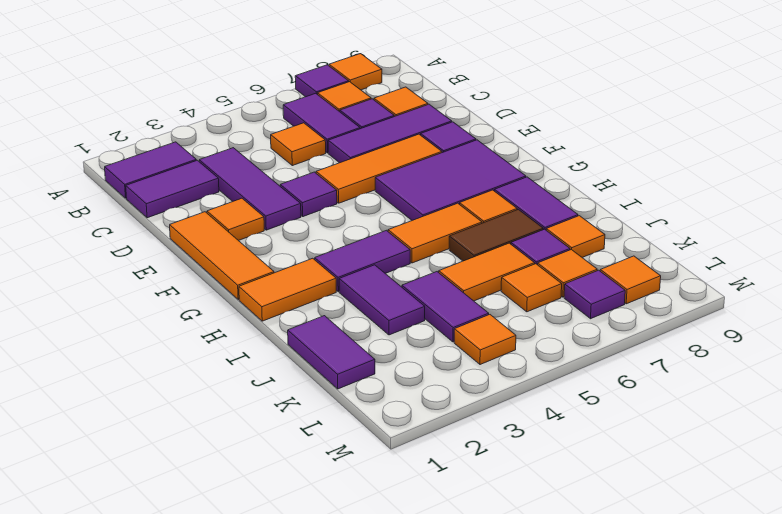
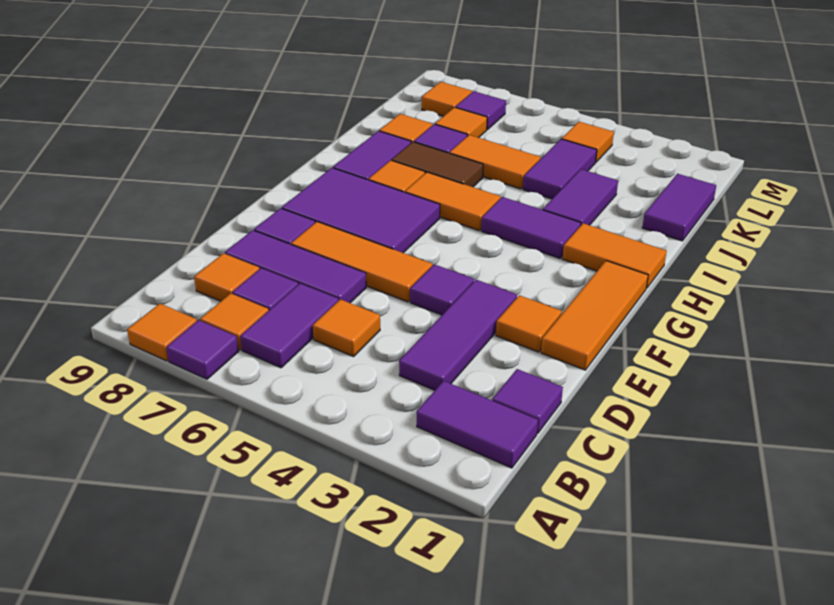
purple 1x2 tile [126,160,219,218] -> purple 1x1 tile [492,369,563,433]
orange 1x1 tile [501,264,562,312] -> none

